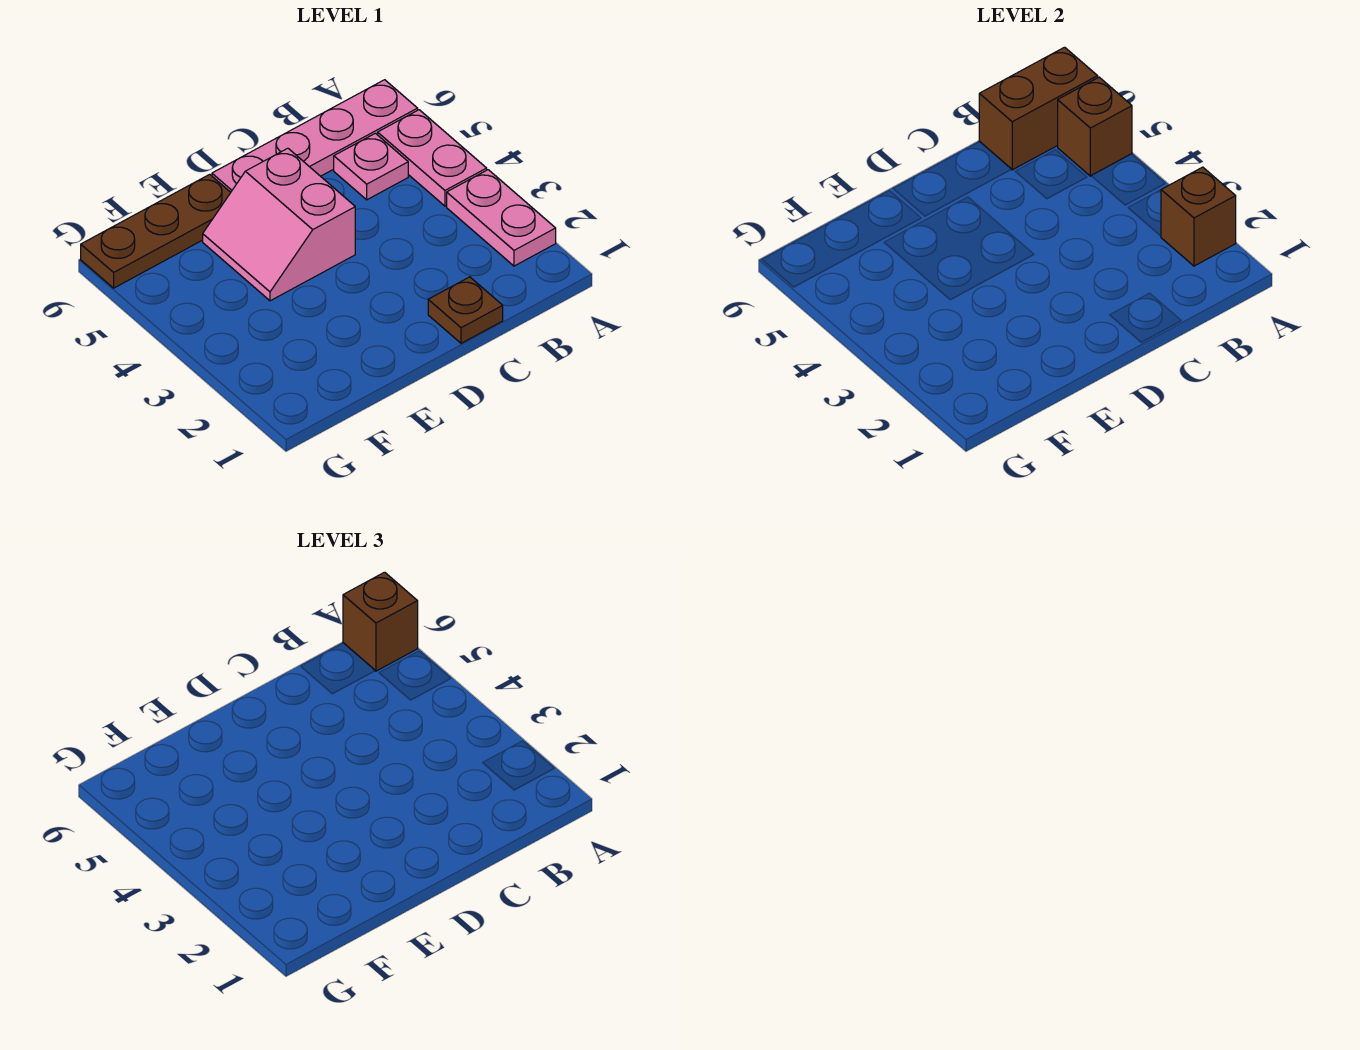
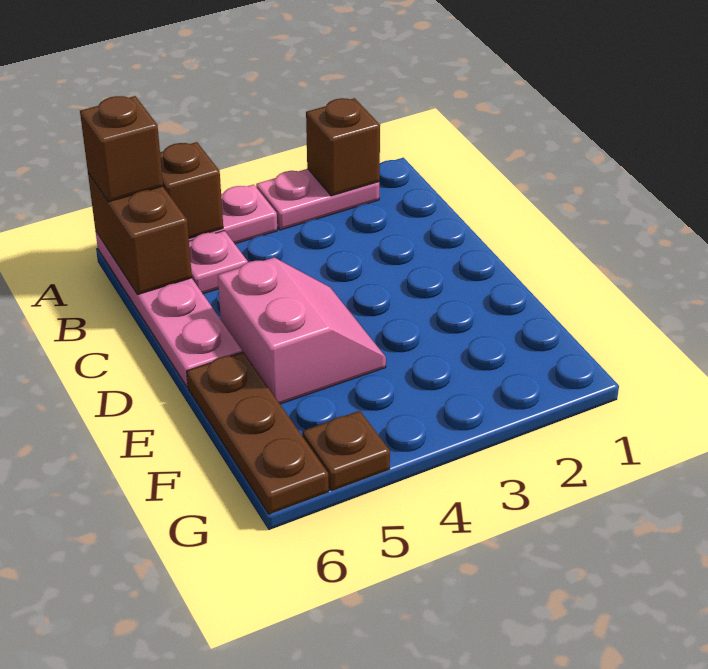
brown 1x1 plate [428,277,503,343] -> brown 1x1 plate moved to [302,411,390,491]
pink 2x2 slope [203,148,355,301] -> pink 2x2 slope turned to [218,258,386,404]

